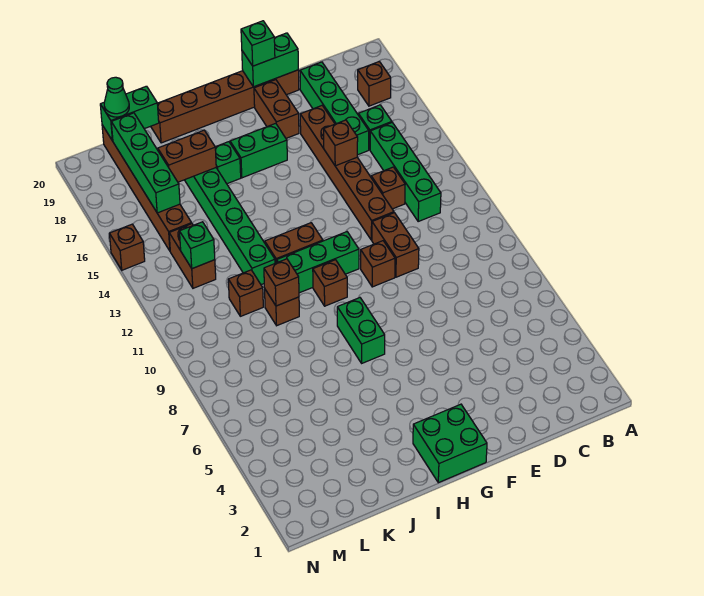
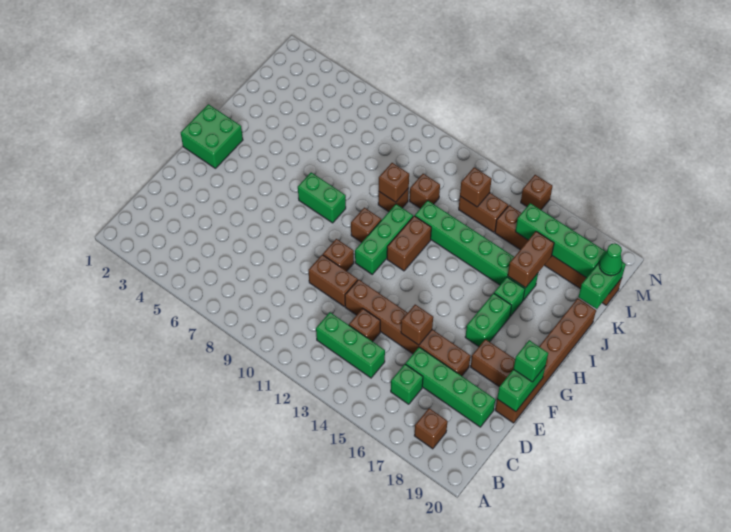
green 1x4 brick [370,123,441,221] -> green 1x3 brick [316,312,385,378]
green 1x1 brick [180,222,215,269] -> brown 1x1 brick [460,167,492,207]

